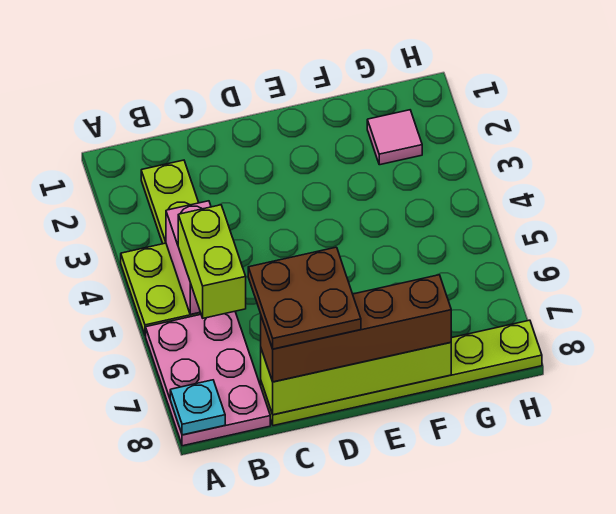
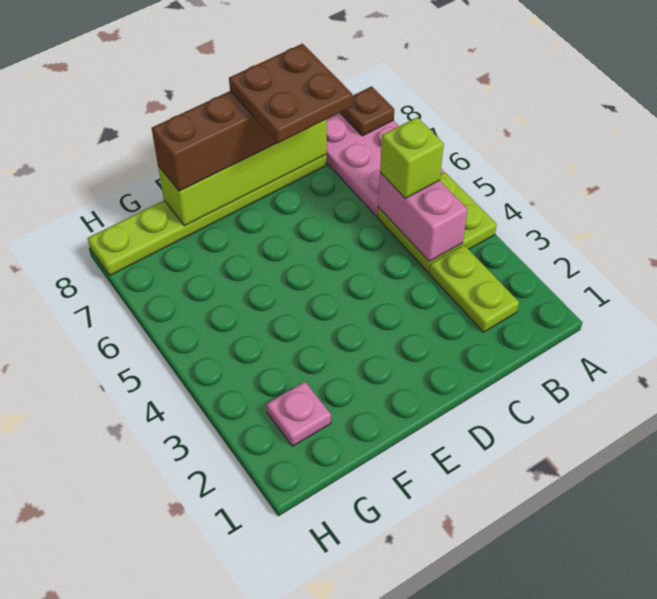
cyan 1x1 plate [170,380,225,435] -> brown 1x1 plate [340,86,394,136]
lime 1x2 brick [178,205,246,318] -> lime 1x1 brick [380,117,444,198]
pink 1x1 tile [367,110,422,165] -> pink 1x1 plate [267,382,331,446]

